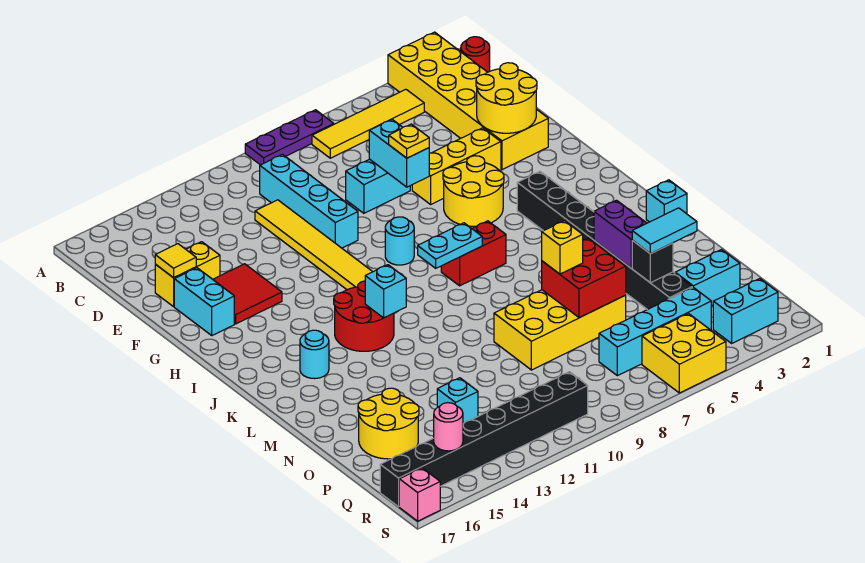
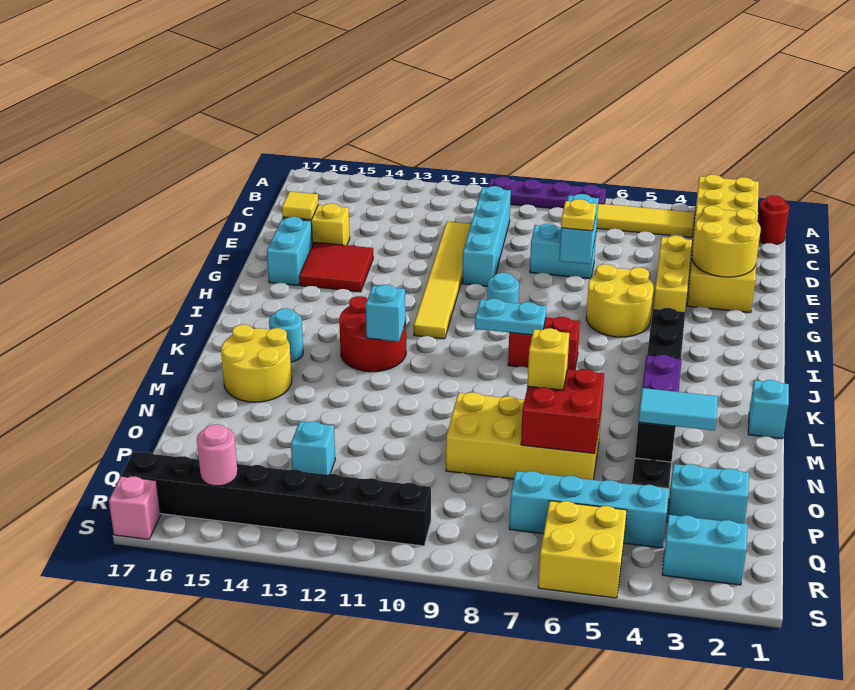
purple 1x3 plate [245,110,334,165] -> purple 1x4 plate [488,177,606,209]
yellow 1x3 brick [412,128,501,204] -> yellow 1x3 brick turned to [653,236,692,312]
yellow 2x2 round brick [358,388,419,459] -> yellow 2x2 round brick moved to [221,324,292,402]

